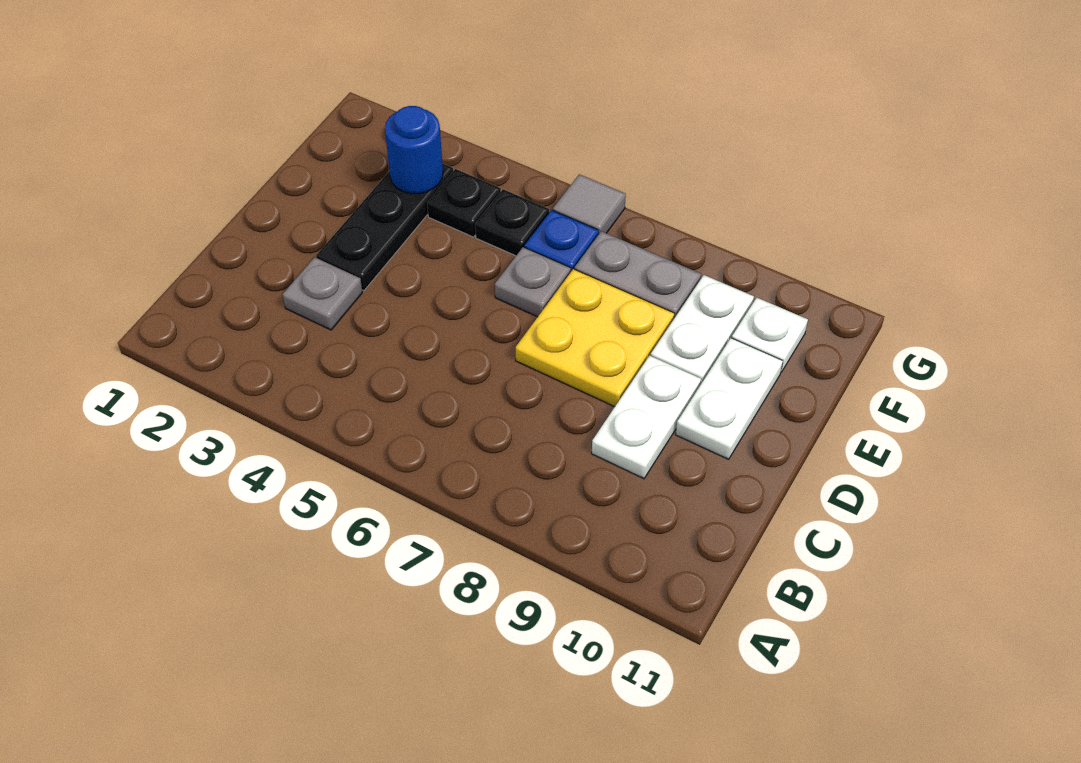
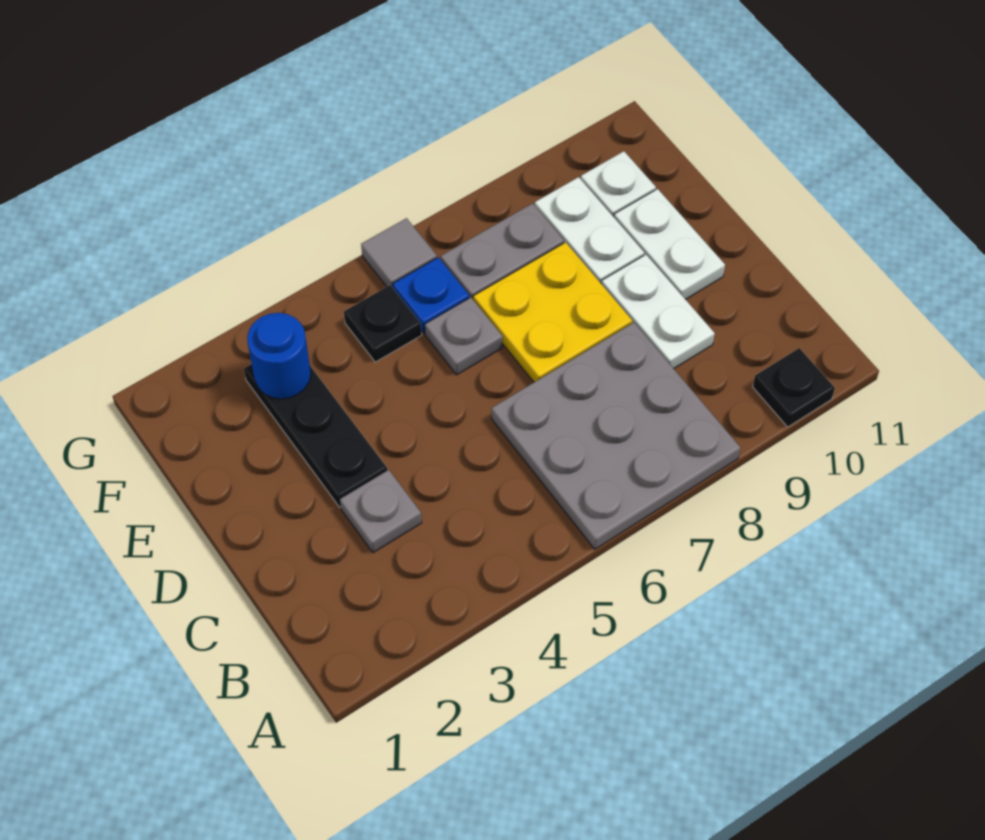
none -> grey 3x3 plate [492,323,740,549]
black 1x1 plate [427,169,501,237] -> black 1x1 plate moved to [753,348,835,427]

